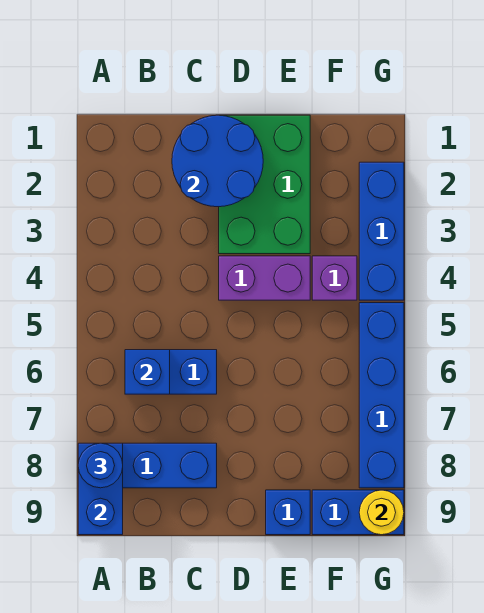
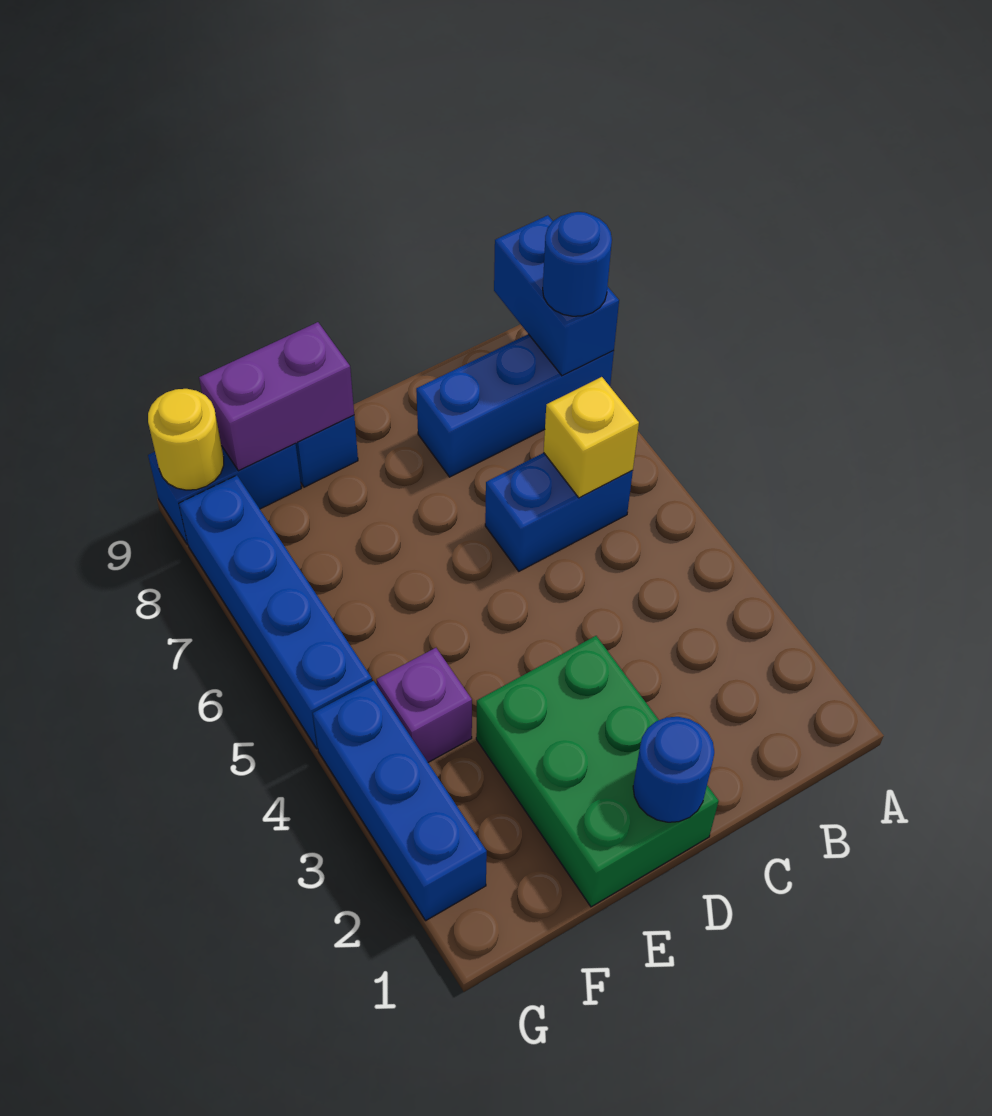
blue 1x1 brick [125,350,170,394] -> yellow 1x1 brick [544,377,639,498]
blue 2x2 round brick [172,115,263,207] -> blue 1x1 round brick [633,717,714,822]
purple 1x2 brick [219,256,310,300] -> purple 1x2 brick moved to [199,322,354,471]

